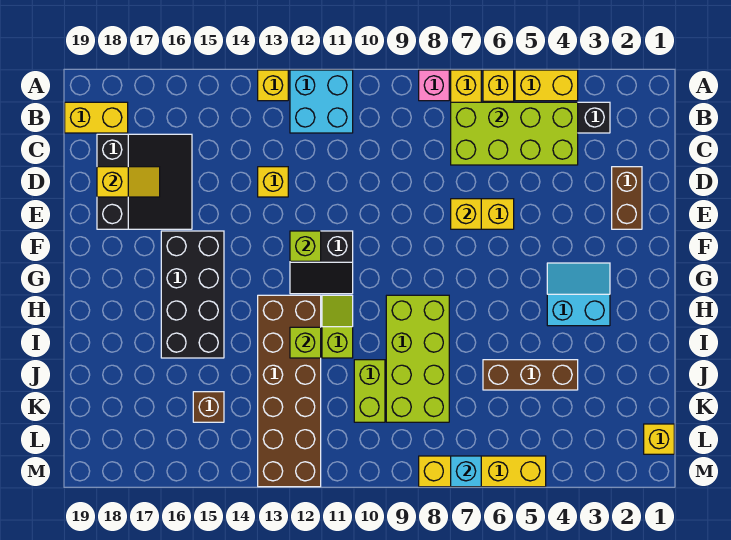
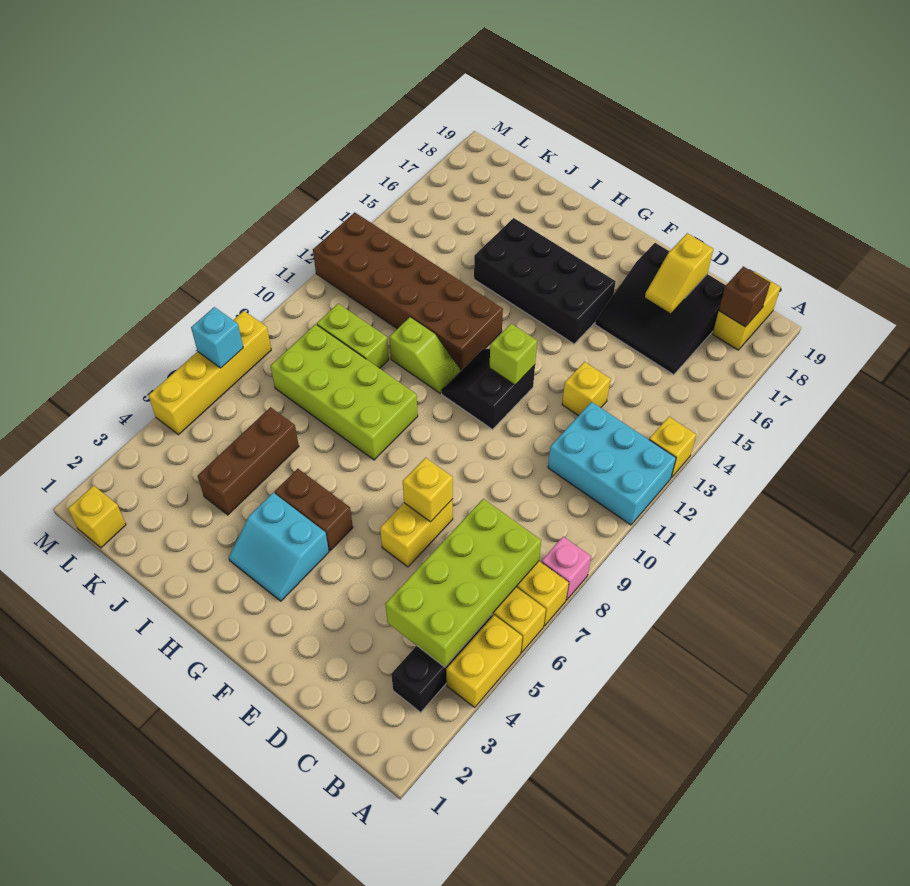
cyan 2x2 brick [290,70,353,133] -> cyan 2x3 brick [548,402,676,525]
brown 1x2 brick [612,167,642,229] -> brown 1x2 brick moved to [275,469,353,551]
cyan 2x2 slope [547,263,610,326] -> cyan 2x2 slope turned to [229,493,329,601]
lime 1x1 brick [290,327,321,358] -> none
brown 1x1 brick [193,392,224,422] -> brown 1x1 brick moved to [719,266,770,327]

